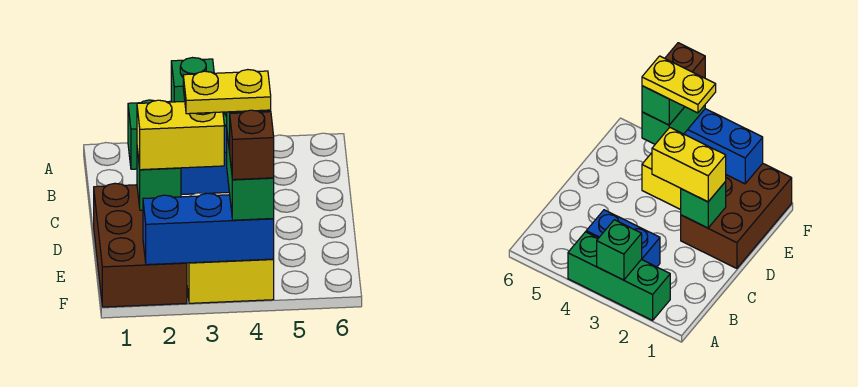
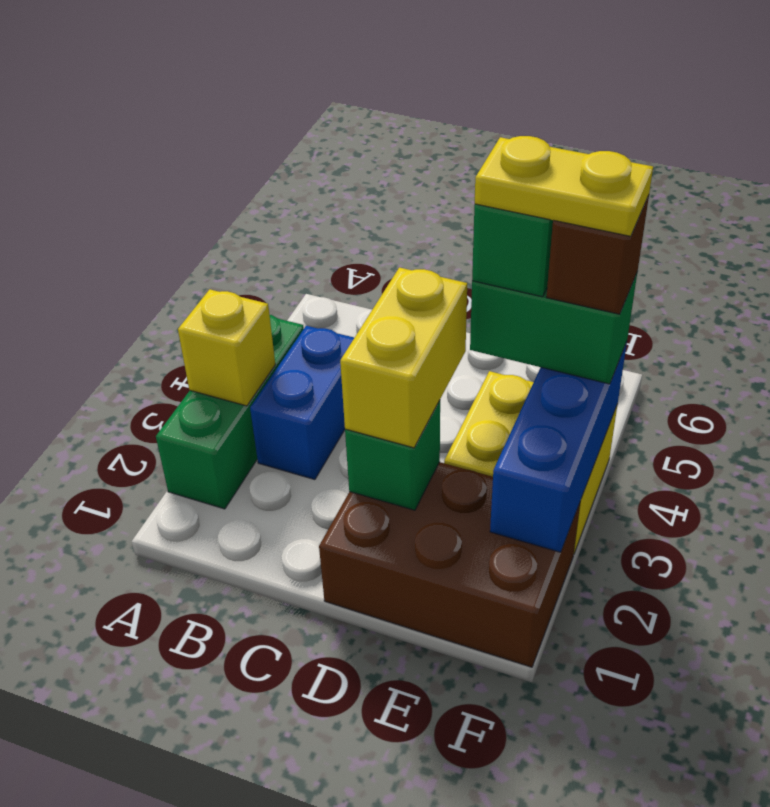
green 1x1 brick [171,58,214,102] -> yellow 1x1 brick [178,289,275,406]
yellow 1x2 plate [183,70,271,114] -> yellow 1x2 plate turned to [475,136,653,236]

